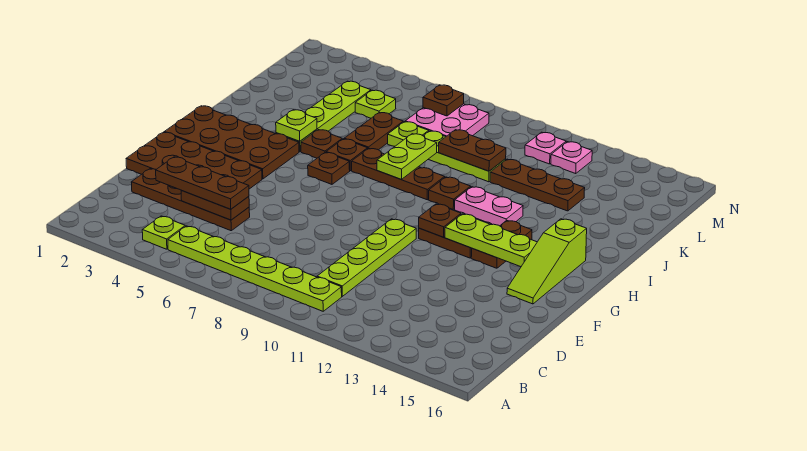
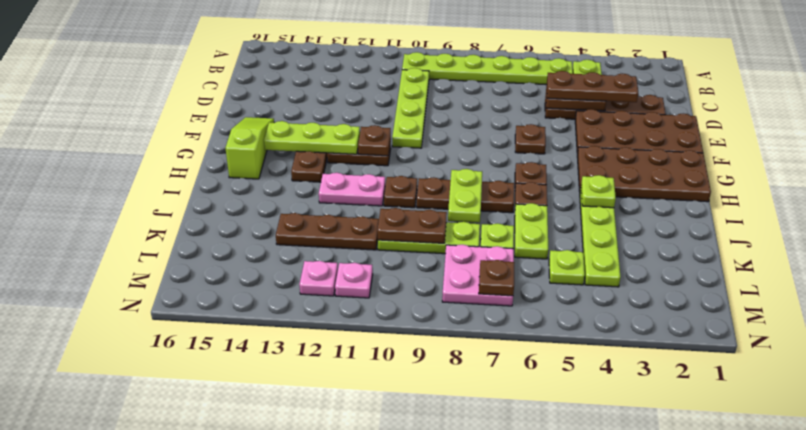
brown 1x1 plate [301,130,342,158] -> brown 1x1 plate moved to [515,124,546,154]
brown 1x2 plate [344,112,403,150] -> lime 1x2 plate [515,203,548,259]

